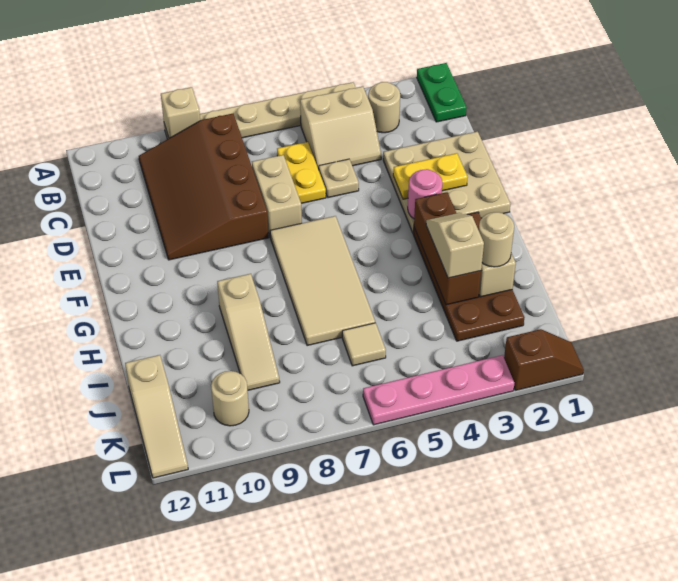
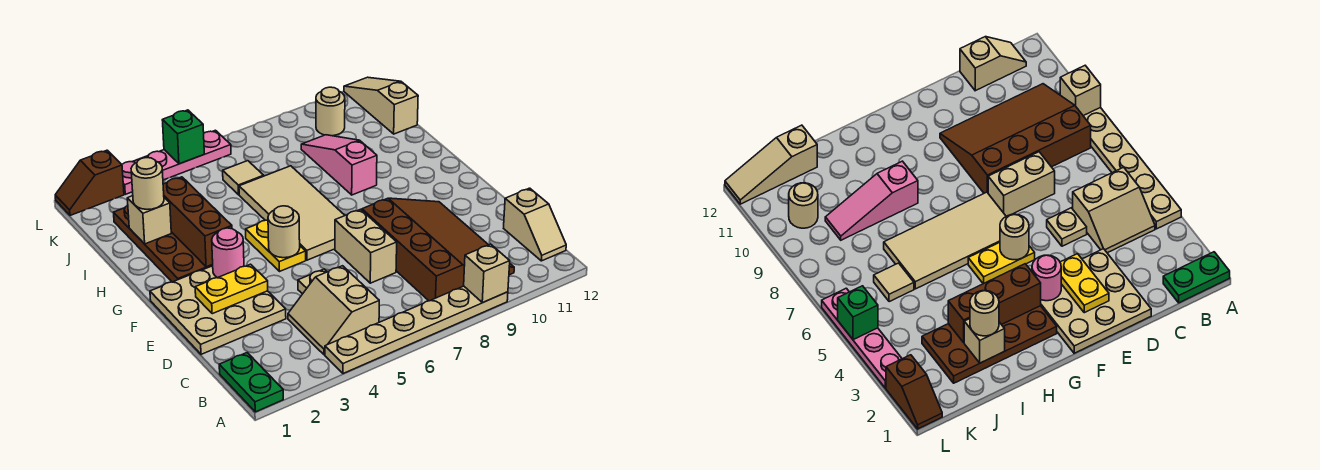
tan 1x1 round brick [368,82,400,133] -> tan 1x1 round brick moved to [268,206,300,258]
tan 2x2 slope [300,86,381,170] -> tan 2x2 slope turned to [288,266,379,355]
yellow 1x2 plate [277,142,326,203] -> yellow 1x2 plate moved to [246,220,306,271]
tan 1x2 slope [426,213,484,278] -> tan 1x2 slope moved to [504,188,566,261]
tan 1x3 slope [217,274,280,390] -> pink 1x3 slope [301,135,377,195]
none -> green 1x1 brick [162,110,204,164]

